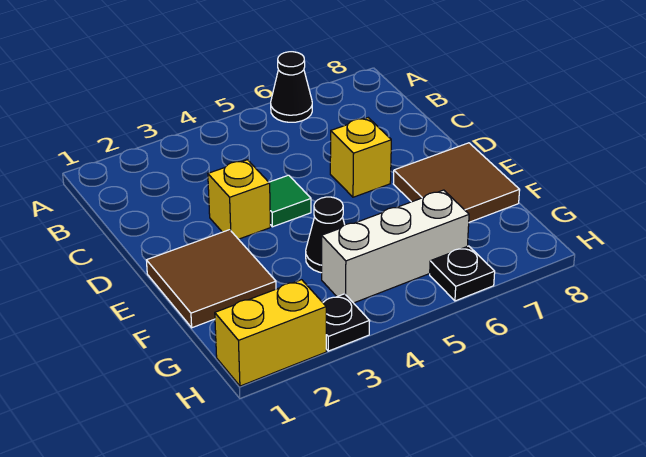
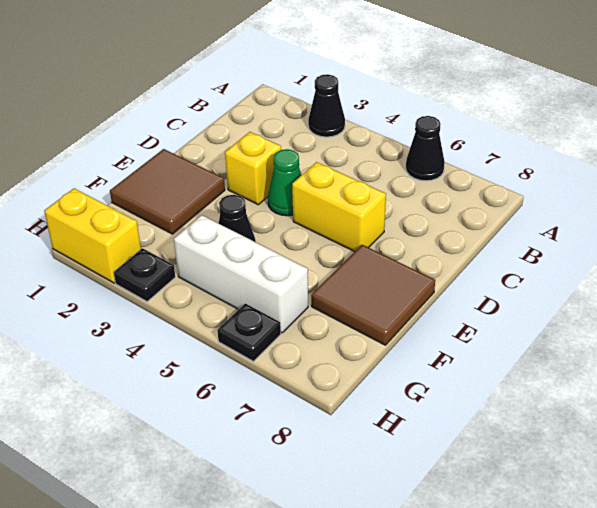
none -> black 1x1 cone [308,74,345,137]
green 1x1 tile [269,175,311,227] -> green 1x1 cone [268,149,301,216]
yellow 1x1 brick [330,118,391,197] -> yellow 1x2 brick [292,162,386,252]

